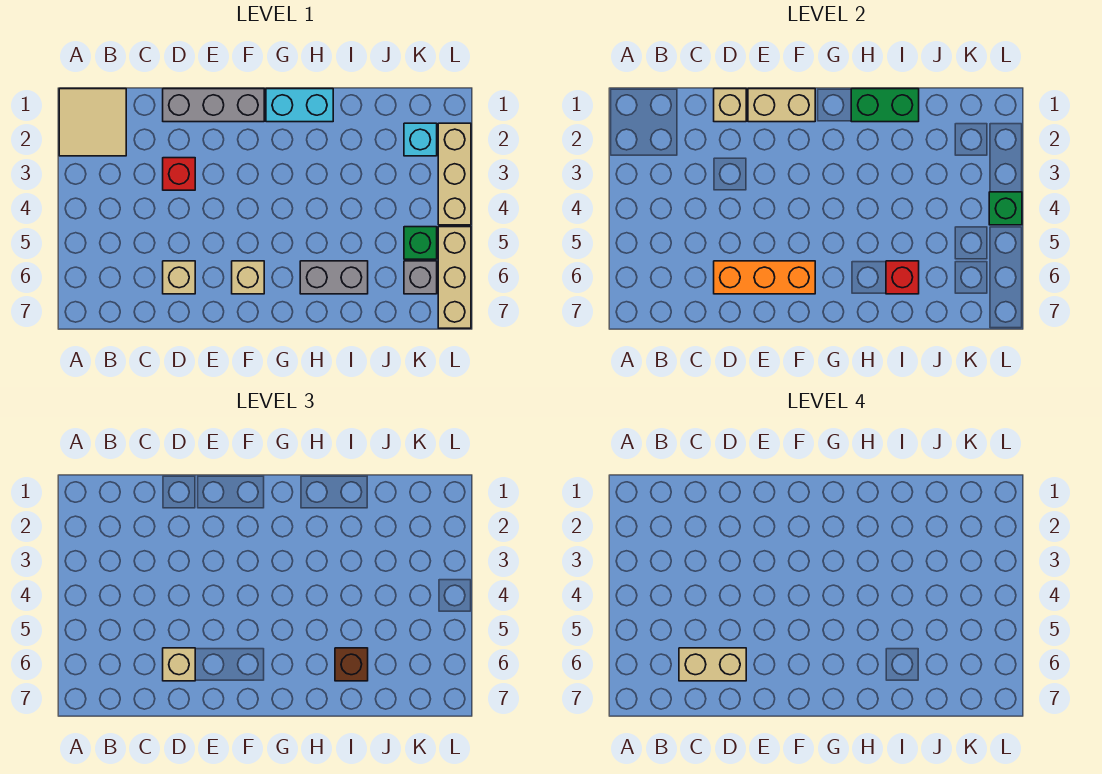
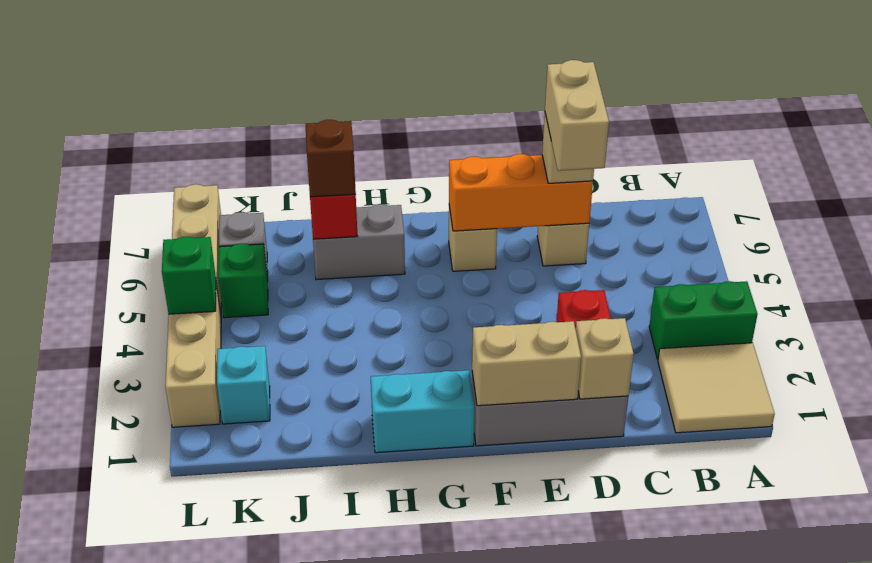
tan 1x2 brick [679,648,746,681] -> tan 1x2 brick turned to [545,60,609,171]
green 1x2 brick [851,89,919,122] -> green 1x2 brick moved to [649,281,757,359]

